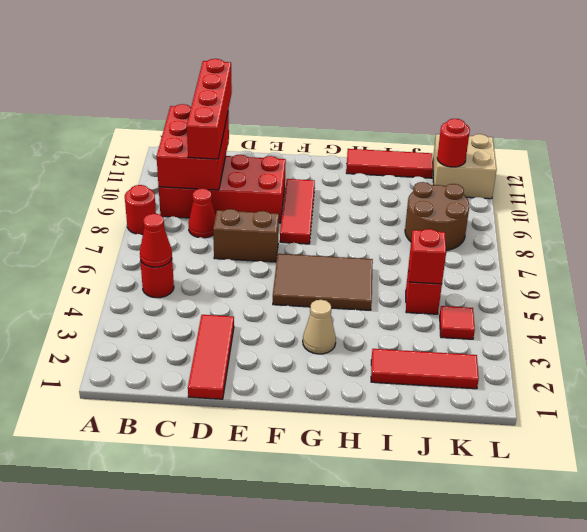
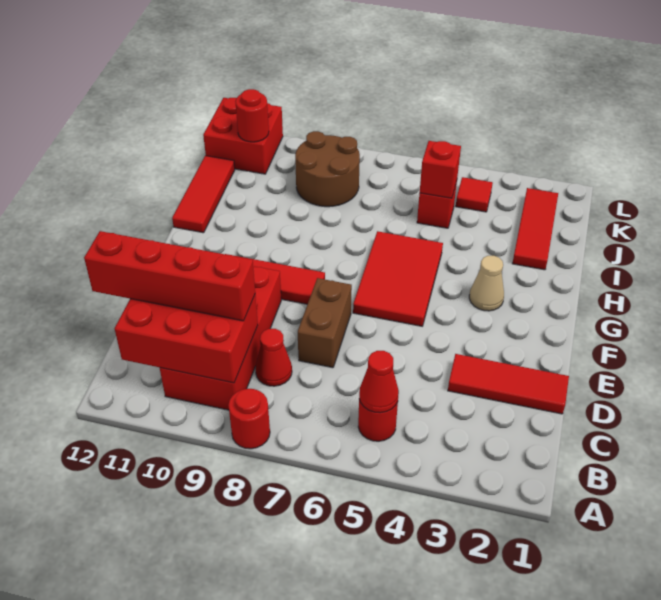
brown 2x3 tile [273,254,373,310] -> red 2x3 tile [353,231,443,326]
tan 2x2 brick [433,134,497,199] -> red 2x2 brick [203,98,283,174]

